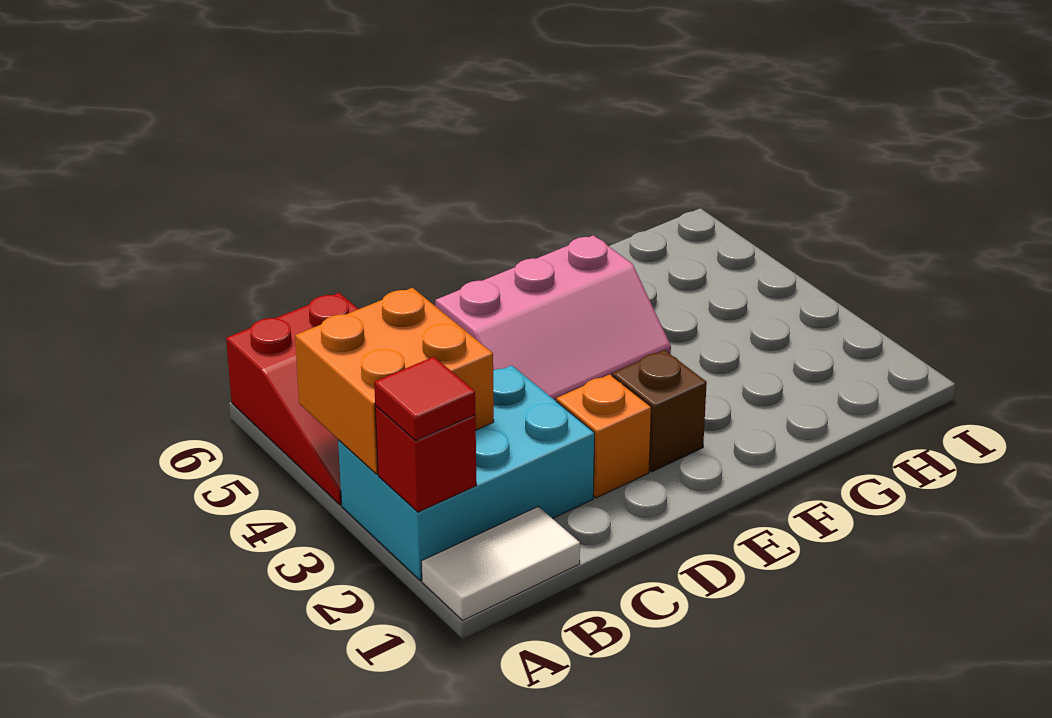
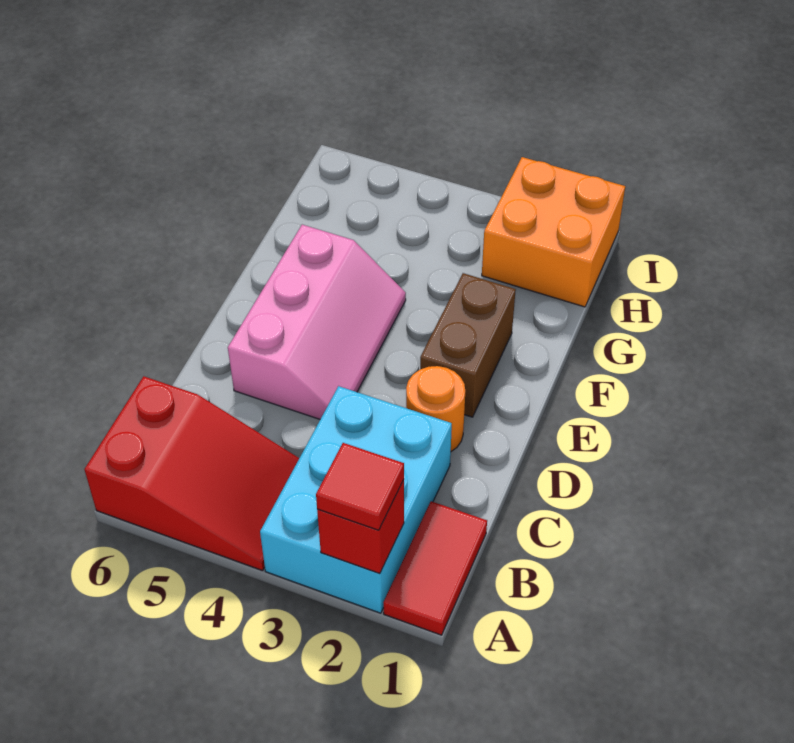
white 1x2 tile [421,507,580,620] -> red 1x2 tile [383,501,487,635]
orange 2x2 brick [295,288,494,474] -> orange 2x2 brick moved to [482,157,625,307]
orange 1x1 brick [556,374,651,498] -> orange 1x1 round brick [406,366,465,451]
brown 1x1 brick [612,350,707,472] -> brown 1x2 brick [420,273,516,417]

